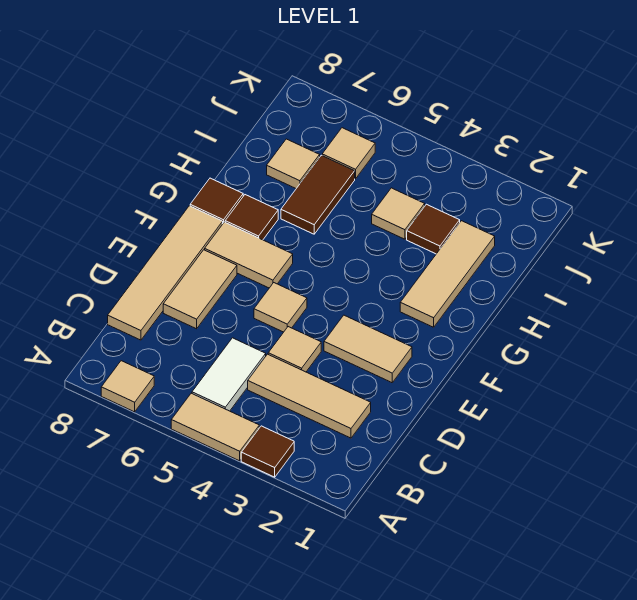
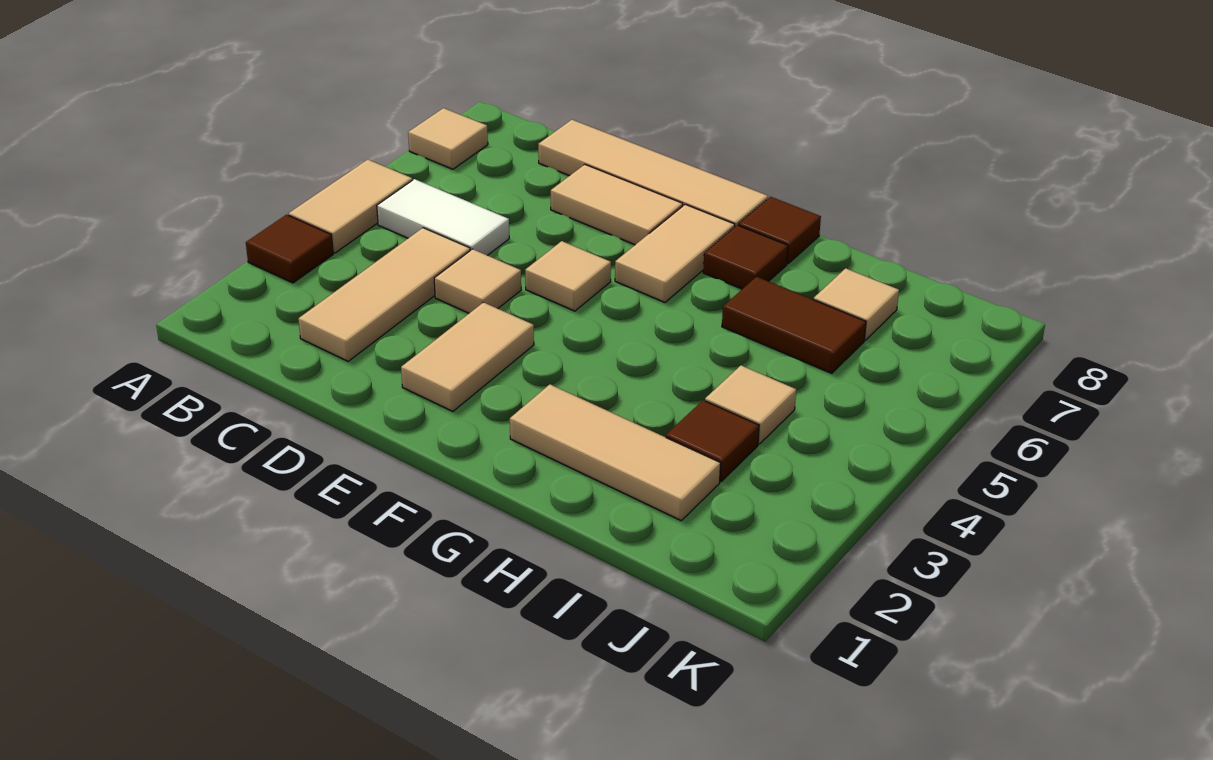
tan 1x1 tile [322,128,375,179] -> none

